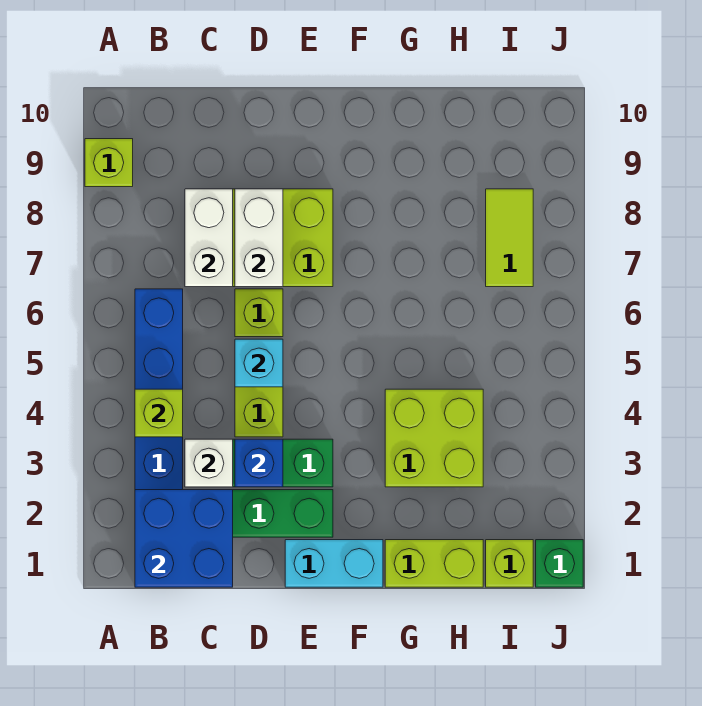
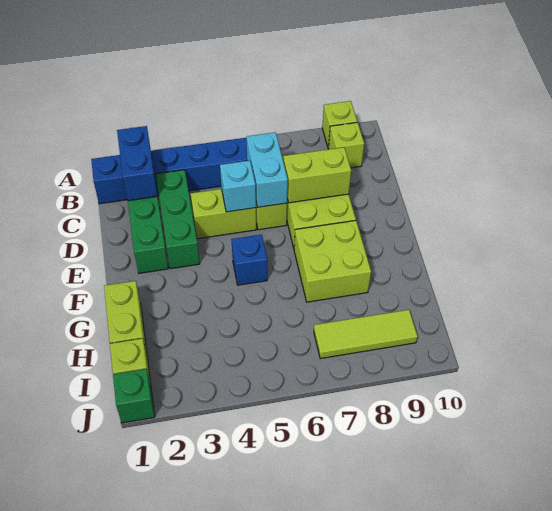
blue 2x2 brick [135,490,233,587] -> blue 1x2 brick [117,126,158,201]
lime 1x1 brick [135,389,183,437] -> lime 1x1 brick moved to [328,122,364,168]
white 1x1 brick [185,439,233,487] -> none
white 1x2 brick [185,189,233,287] -> none
blue 1x1 brick [235,439,283,487] -> blue 1x1 brick moved to [231,234,267,285]
white 1x2 brick [235,189,283,287] -> lime 1x2 brick [283,147,351,203]
cyan 1x2 brick [285,540,383,587] -> cyan 1x2 brick moved to [246,132,288,207]
lime 2x2 brick [385,389,483,487] -> lime 2x2 brick moved to [294,220,371,302]
lime 1x2 tile [486,189,533,287] -> lime 1x3 tile [314,310,418,359]

